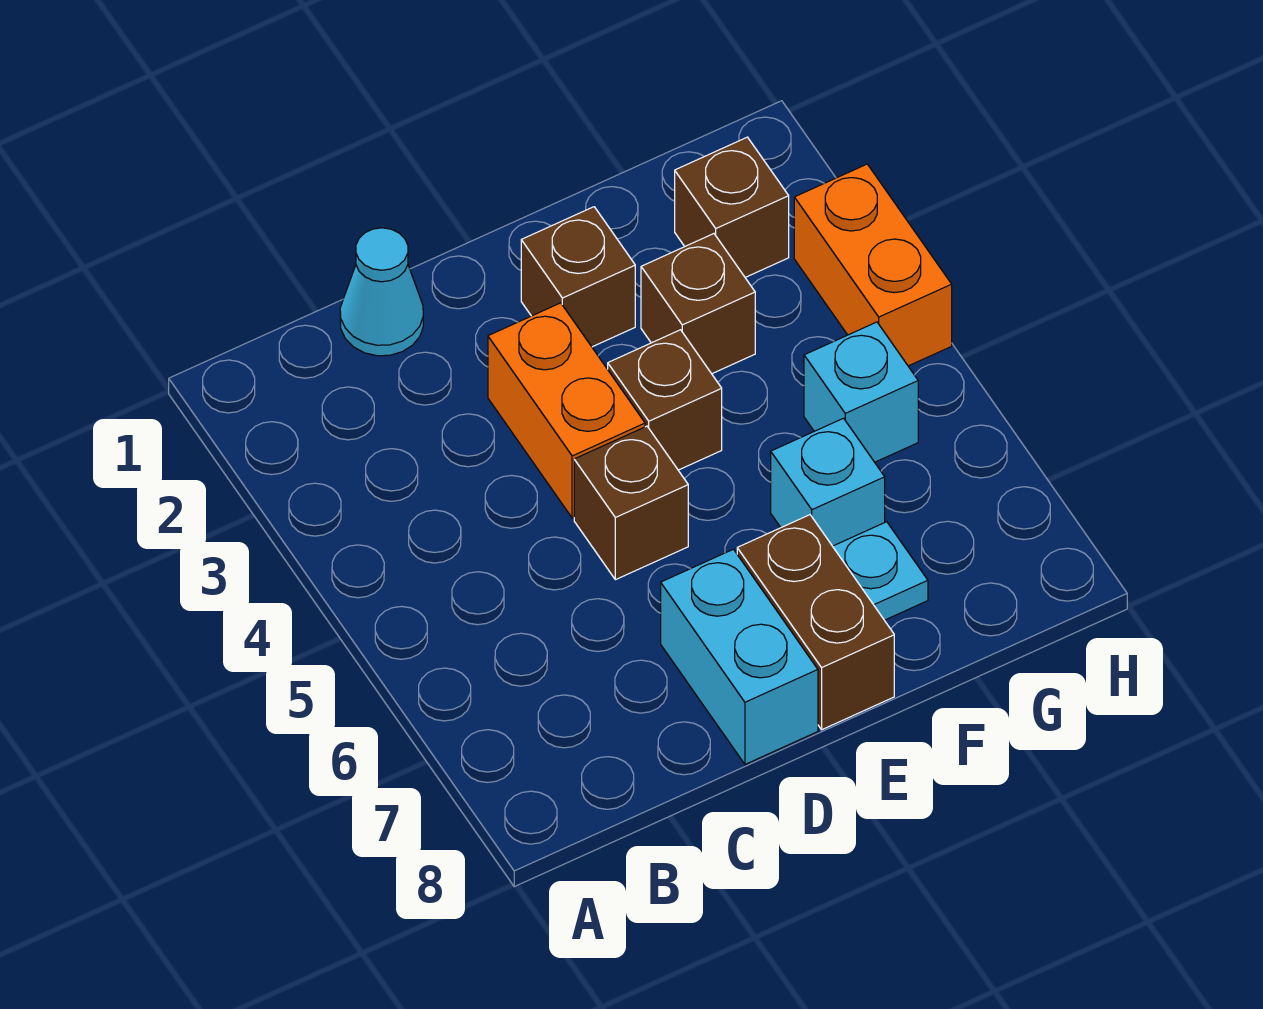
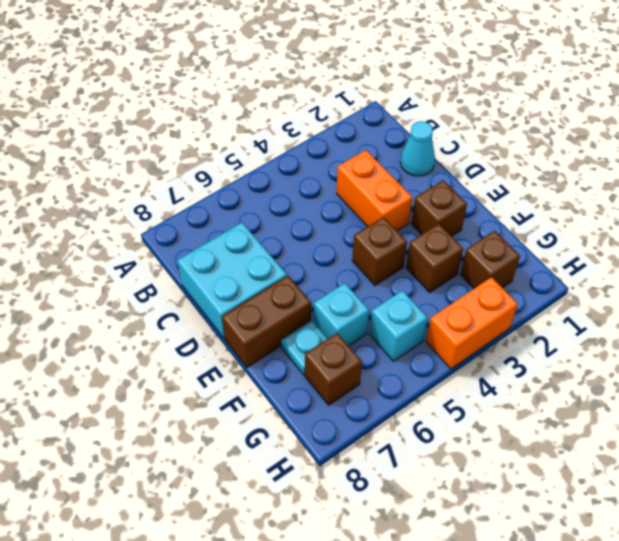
orange 1x2 brick [488,303,645,518] -> orange 1x2 brick turned to [337,150,412,231]
brown 1x1 brick [574,426,688,580] -> brown 1x1 brick moved to [305,333,362,405]
cyan 1x2 brick [661,549,818,764] -> cyan 2x2 brick [177,223,287,339]

